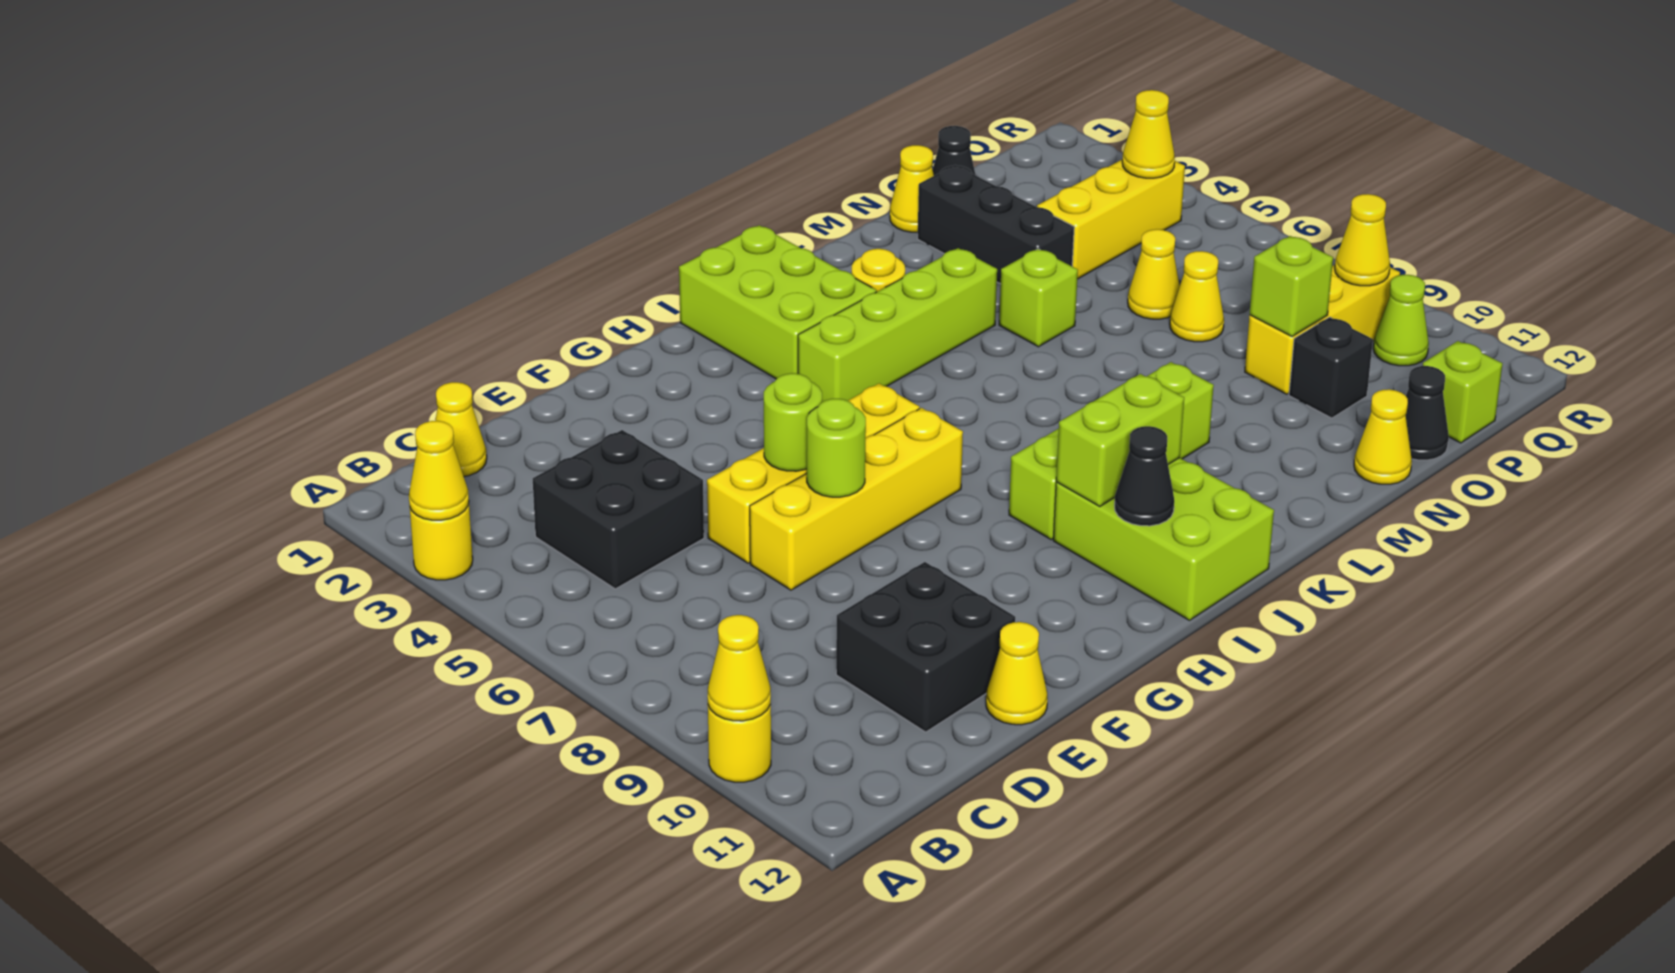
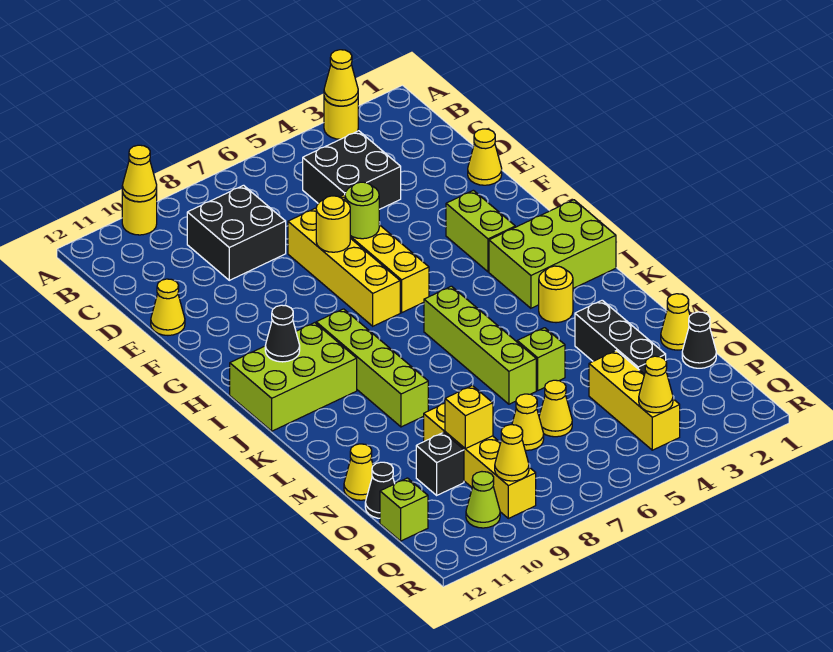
yellow 1x1 cone [435,382,487,476] -> yellow 1x1 cone moved to [468,129,502,185]
black 2x2 brick [836,562,1015,732] -> black 2x2 brick moved to [187,185,286,280]
lime 1x1 round brick [807,399,866,497] -> yellow 1x1 round brick [316,196,350,252]
lime 1x4 brick [798,248,997,402] -> lime 1x4 brick moved to [424,286,536,404]
lime 1x2 brick [1056,374,1184,507] -> lime 1x2 brick moved to [446,190,515,272]
black 1x3 brick [918,165,1074,284] -> black 1x3 brick turned to [575,300,666,374]
yellow 1x3 brick [1245,265,1400,394] -> yellow 1x4 brick [424,403,536,518]
lime 1x1 brick [1250,236,1333,337] -> yellow 1x1 brick [445,385,493,449]

